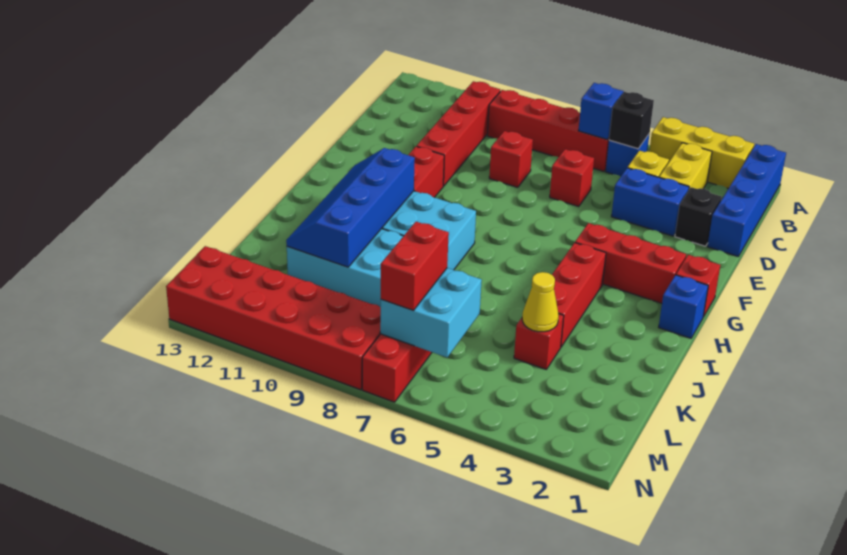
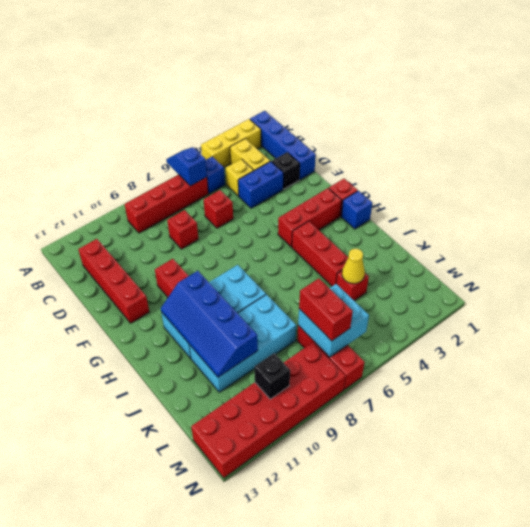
black 1x1 brick [609,92,654,149] -> black 1x1 brick moved to [255,353,290,399]
red 1x4 brick [417,81,500,186] -> red 1x4 brick moved to [78,239,149,323]

